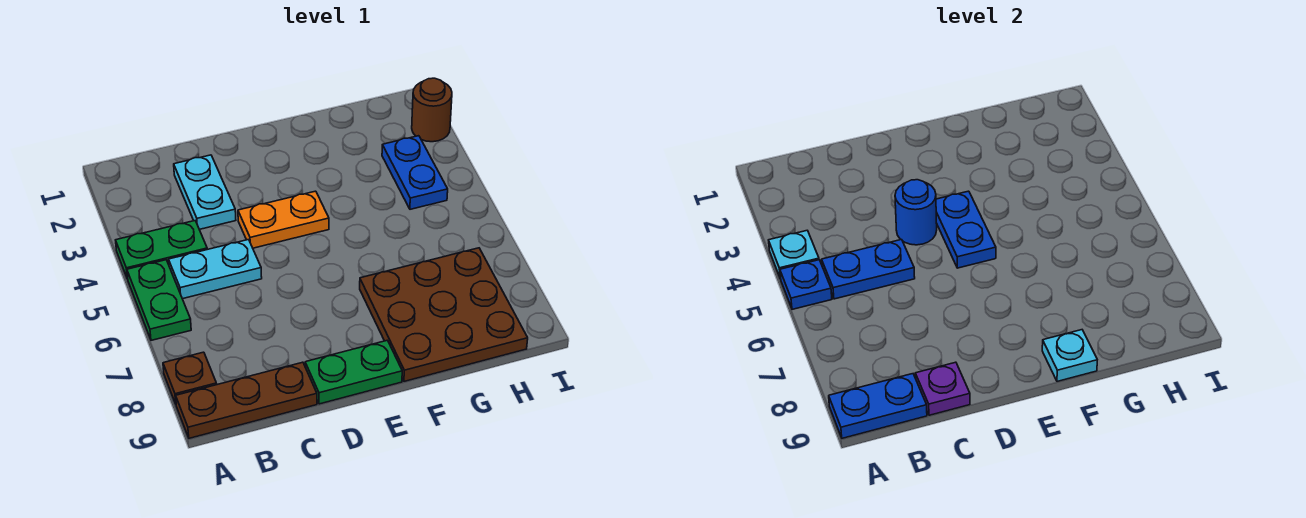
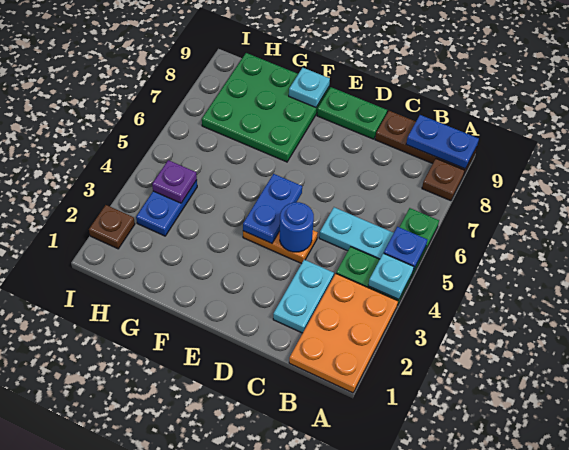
none -> orange 2x3 plate [289,274,398,393]
blue 1x2 plate [822,240,915,299] -> none
purple 1x1 plate [915,362,970,415] -> purple 1x1 plate moved to [152,160,197,203]
brown 3x3 plate [360,248,528,381] -> green 3x3 plate [202,53,329,162]
brown 1x1 round brick [412,78,452,142] -> brown 1x1 plate [89,205,135,249]

